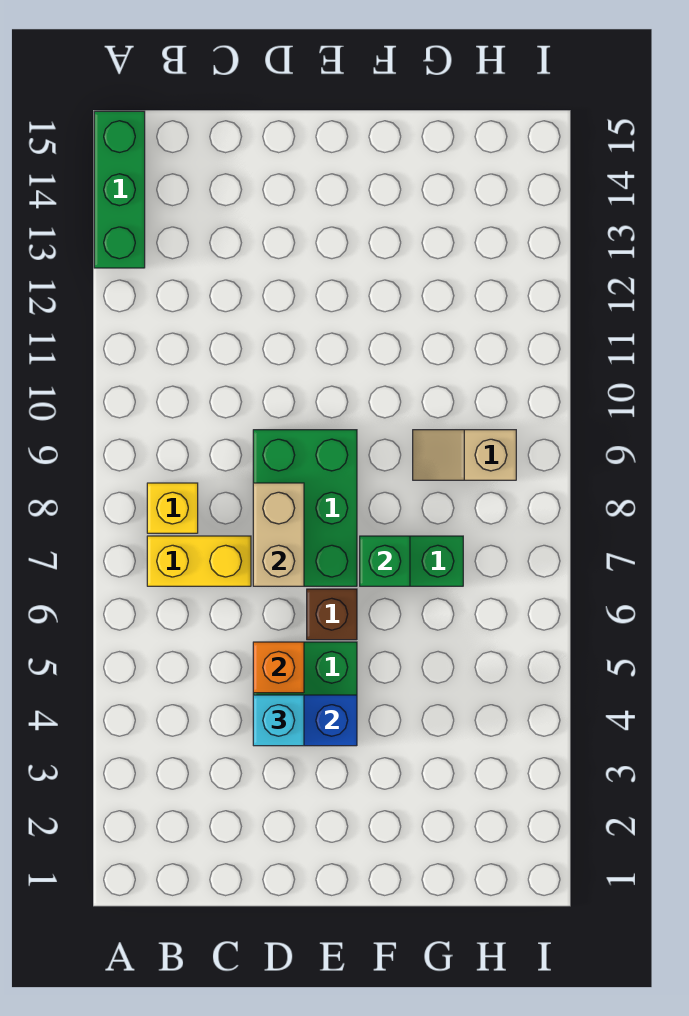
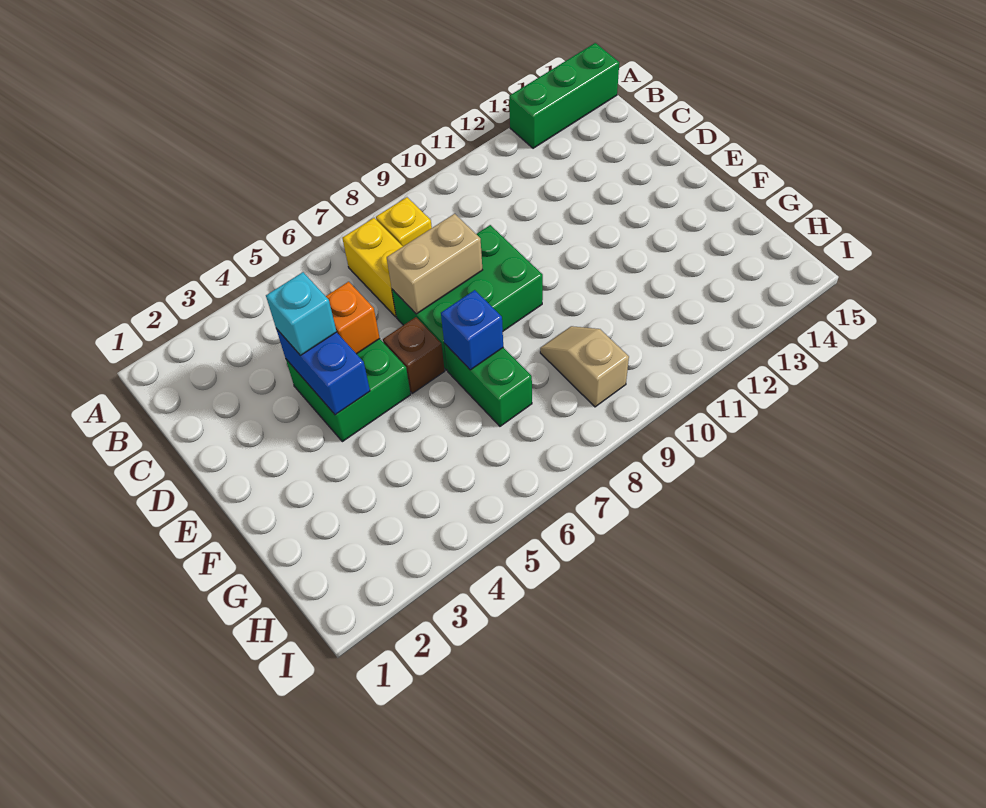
green 1x1 brick [360,536,410,586] -> blue 1x1 brick [441,290,503,370]

